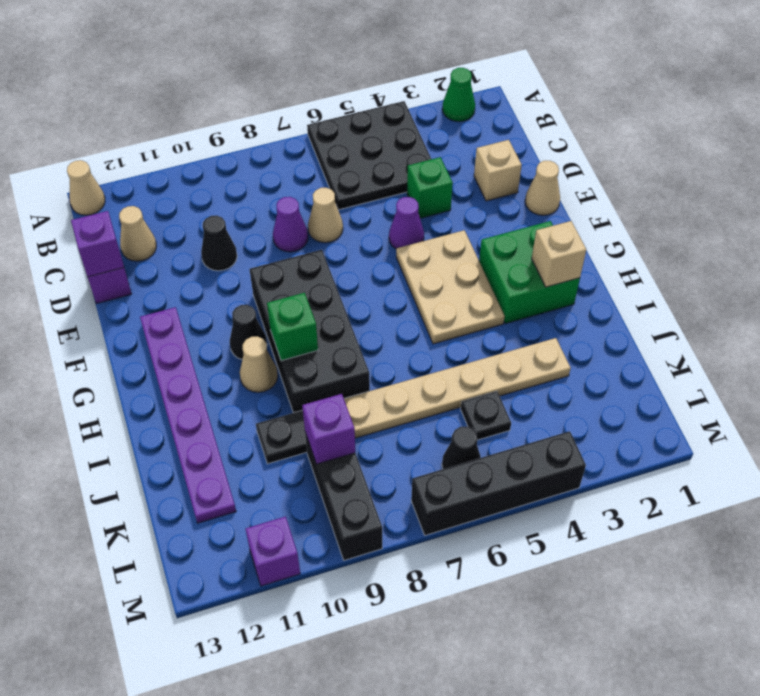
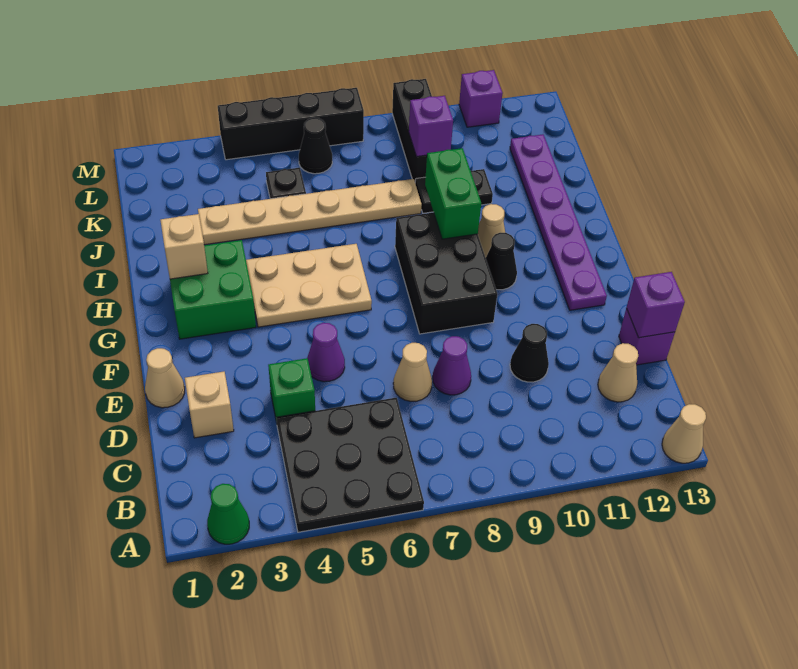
tan 2x3 plate [396,230,505,344] -> tan 2x3 plate turned to [246,244,372,327]
black 2x4 brick [250,250,370,413] -> black 2x3 brick [395,212,497,334]
green 1x1 brick [267,293,318,361] -> green 1x2 brick [425,148,481,239]

